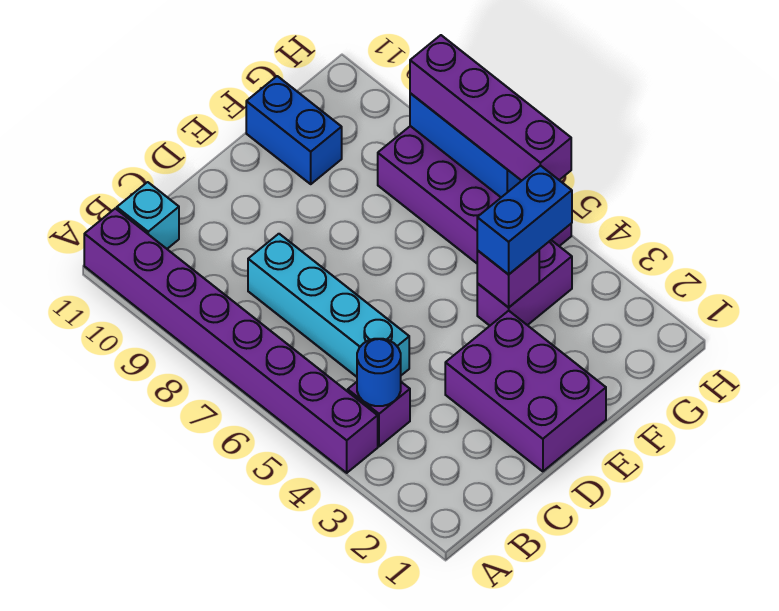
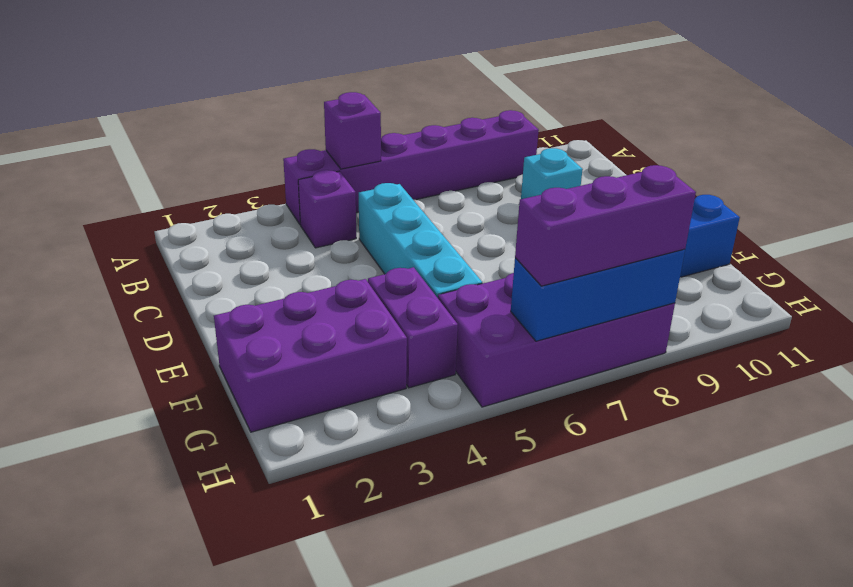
purple 1x8 brick [84,209,378,473] -> purple 1x6 brick [283,110,539,225]
blue 1x1 round brick [357,339,401,406] -> none
cyan 1x1 brick [117,182,179,249] -> cyan 1x1 brick moved to [521,148,583,199]
cyan 1x4 brick [248,234,409,377] -> cyan 1x4 brick turned to [359,183,482,298]
purple 2x3 brick [445,311,606,471] -> purple 2x3 brick moved to [214,279,407,432]
purple 1x1 brick [477,250,539,308] -> purple 1x1 brick moved to [324,92,381,169]
blue 1x2 brick [477,165,572,275] -> none
purple 1x4 brick [410,35,571,181] -> purple 1x3 brick [515,165,696,286]

